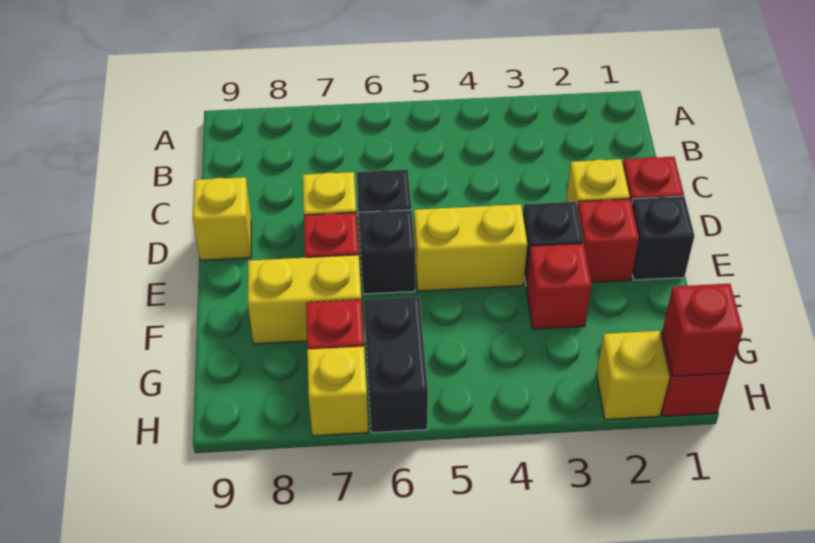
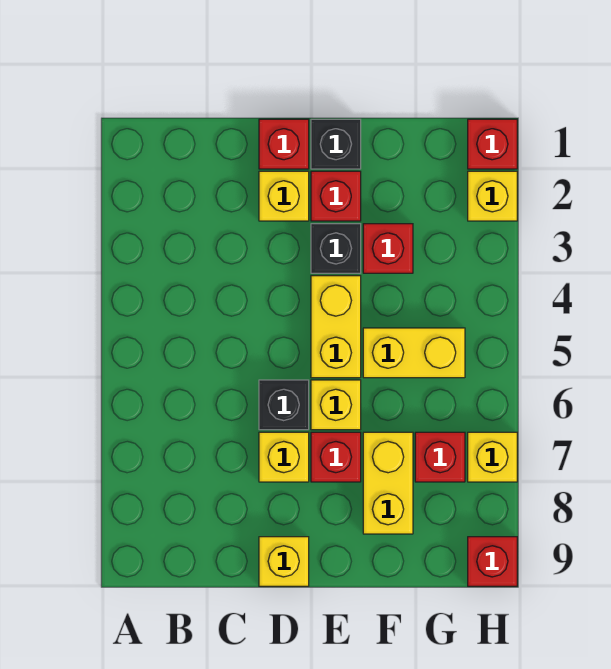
black 1x1 brick [359,210,415,294] -> yellow 1x1 brick [311,380,361,430]
none -> yellow 1x2 brick [363,328,465,378]
black 1x2 brick [364,297,428,433] -> none
red 1x1 brick [662,284,743,376] -> red 1x1 brick moved to [468,537,517,586]

